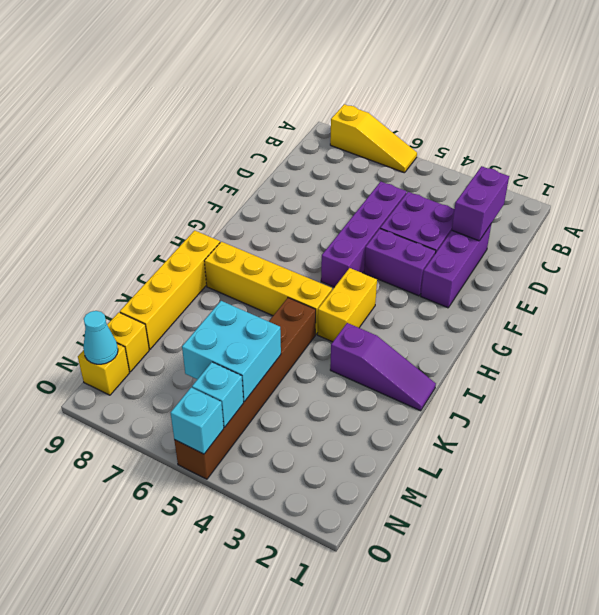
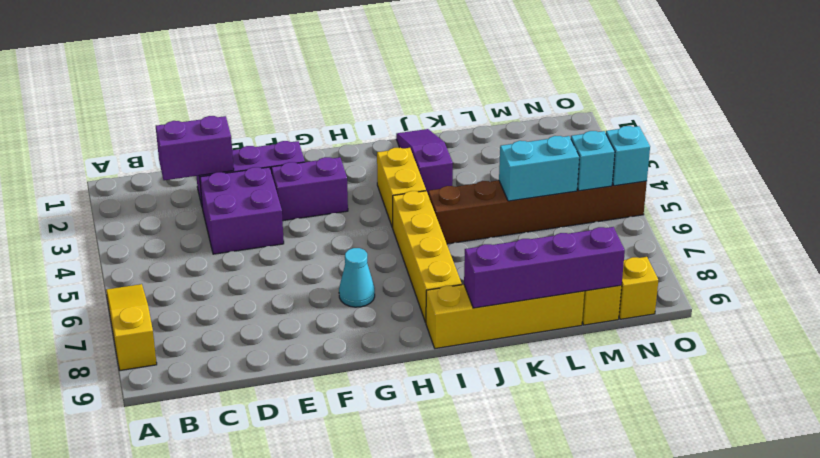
purple 1x4 brick [321,181,407,287] -> purple 1x4 brick moved to [464,227,625,308]
purple 1x2 brick [364,229,436,296] -> purple 1x2 brick turned to [271,157,348,221]
yellow 1x2 brick [317,268,377,342] -> yellow 1x2 brick turned to [377,148,426,228]
cyan 2x2 brick [182,301,281,402] -> cyan 1x2 brick [499,136,579,201]
cyan 1x1 cone [83,311,118,364] -> cyan 1x1 cone moved to [339,248,375,307]

